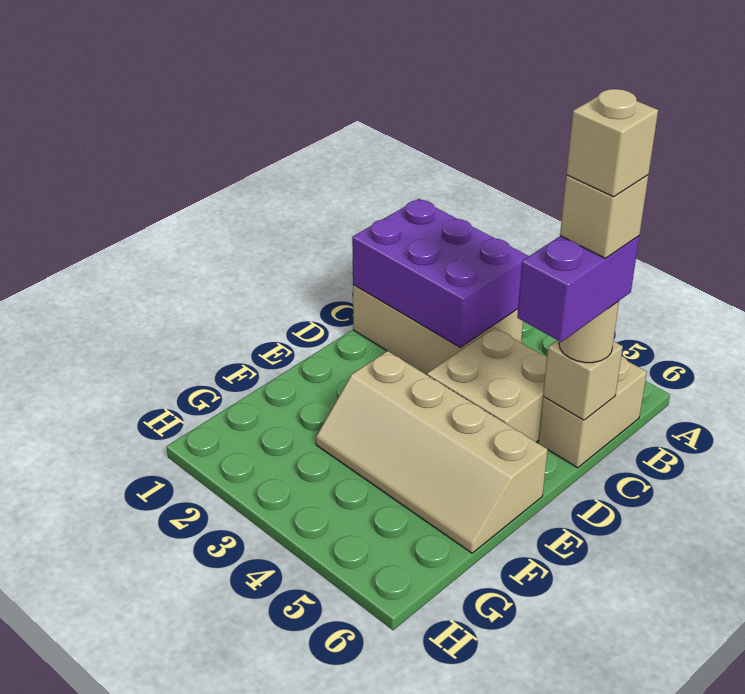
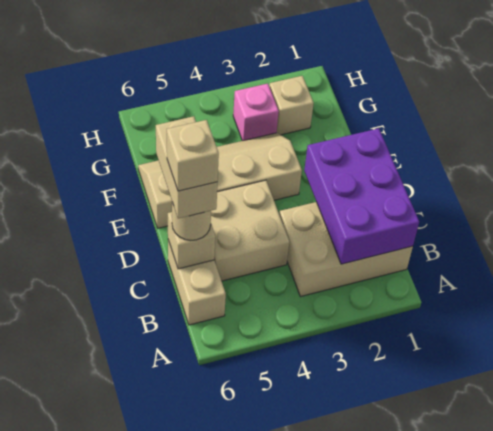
purple 2x3 brick [352,199,529,347] -> purple 2x3 brick turned to [304,128,419,264]
purple 1x2 brick [517,236,639,342] -> tan 1x2 brick [156,116,218,218]
tan 1x1 brick [566,89,658,197] -> tan 1x1 brick moved to [269,76,314,135]
none -> pink 1x1 brick [233,84,279,141]

